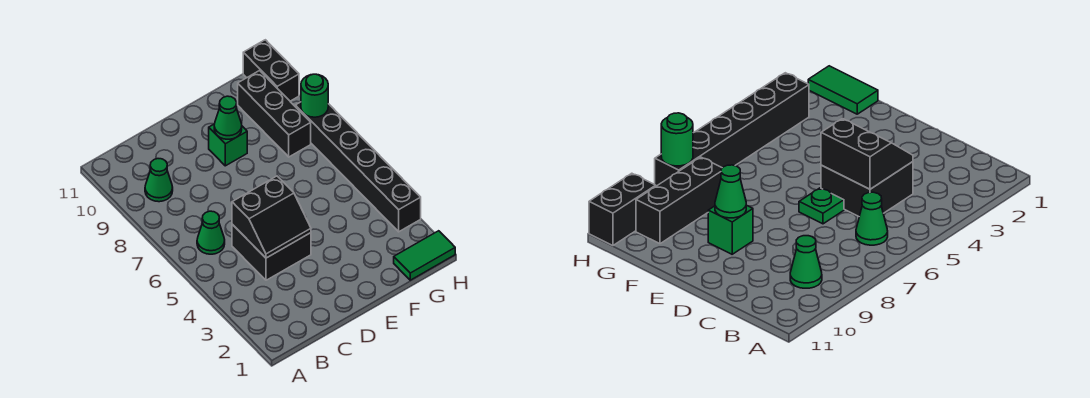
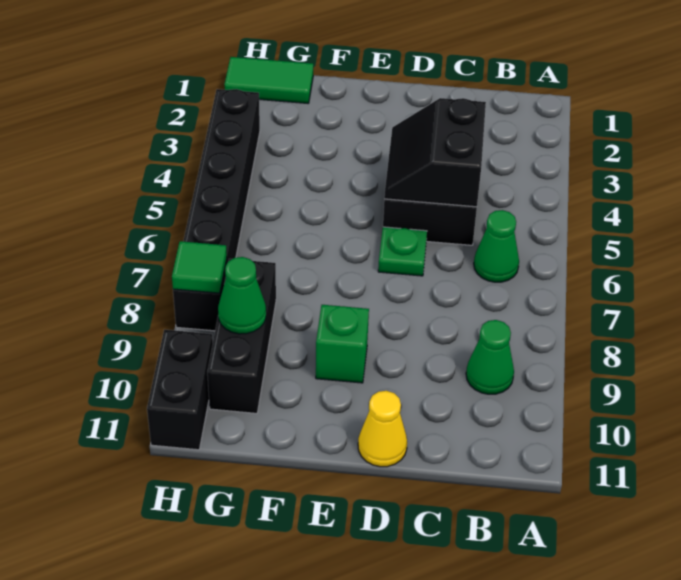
black 2x2 slope [232,176,311,258] -> black 2x2 slope turned to [384,98,486,207]
none -> yellow 1x1 cone [358,391,407,467]
green 1x1 cone [214,96,242,139] -> green 1x1 cone moved to [218,257,266,334]
green 1x1 round brick [301,74,328,117] -> green 1x1 tile [172,241,227,293]

